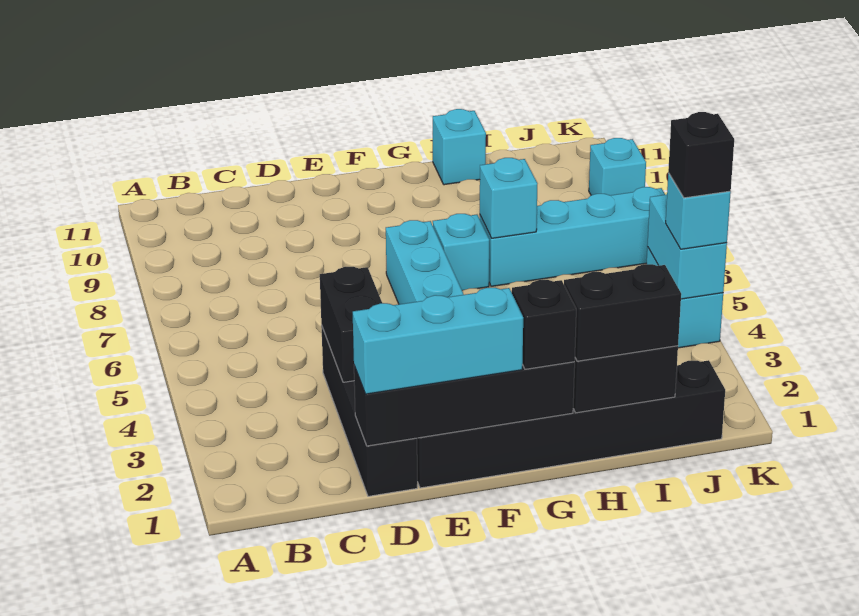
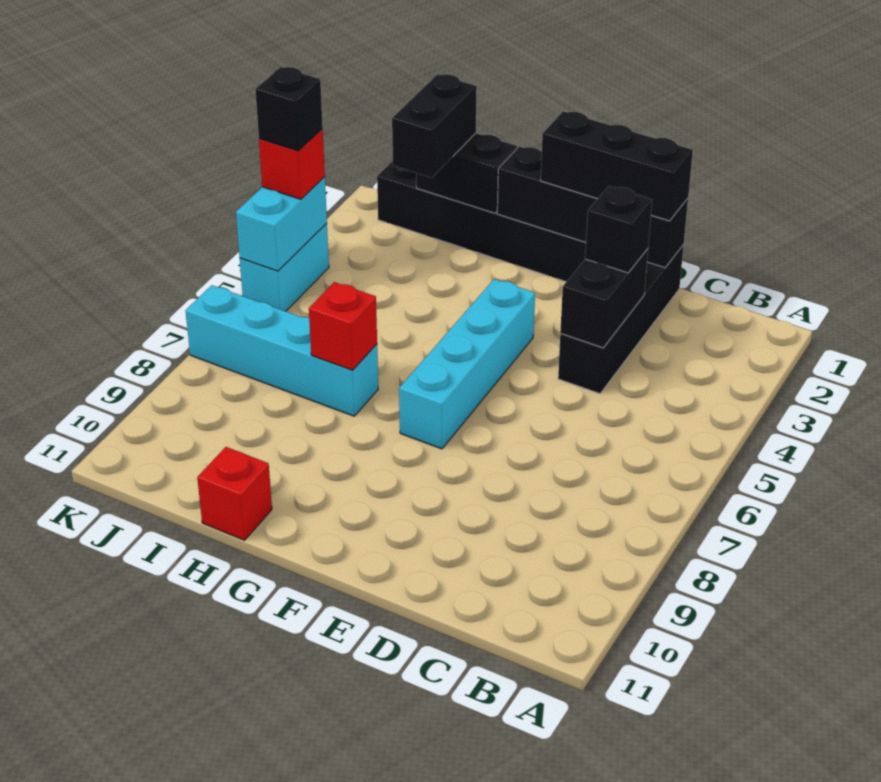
cyan 1x3 brick [353,288,523,394] -> black 1x3 brick [541,111,693,221]
black 1x1 brick [512,280,576,369] -> black 1x1 brick moved to [585,186,652,273]
cyan 1x1 brick [433,214,489,291] -> none
black 1x2 brick [564,264,681,361] -> black 1x2 brick turned to [392,74,477,178]
cyan 1x1 brick [480,158,538,238] -> red 1x1 brick [309,282,377,370]
cyan 1x1 brick [433,109,486,185] -> red 1x1 brick [197,447,272,540]
cyan 1x1 brick [666,173,731,249] -> red 1x1 brick [259,129,325,199]
cyan 1x1 brick [589,138,646,195] -> none

